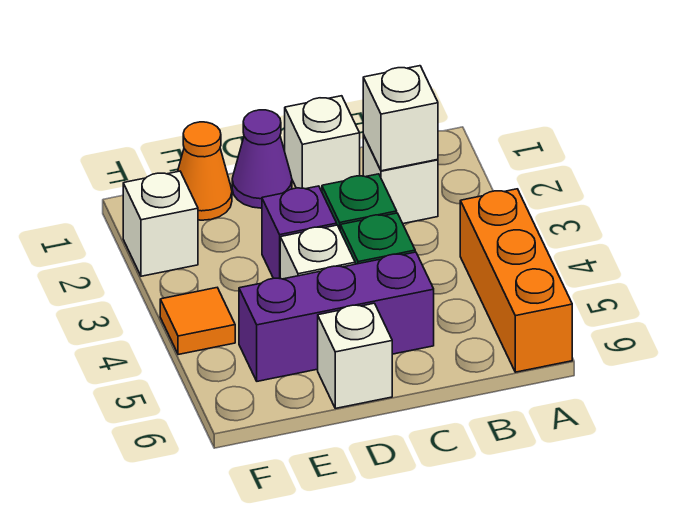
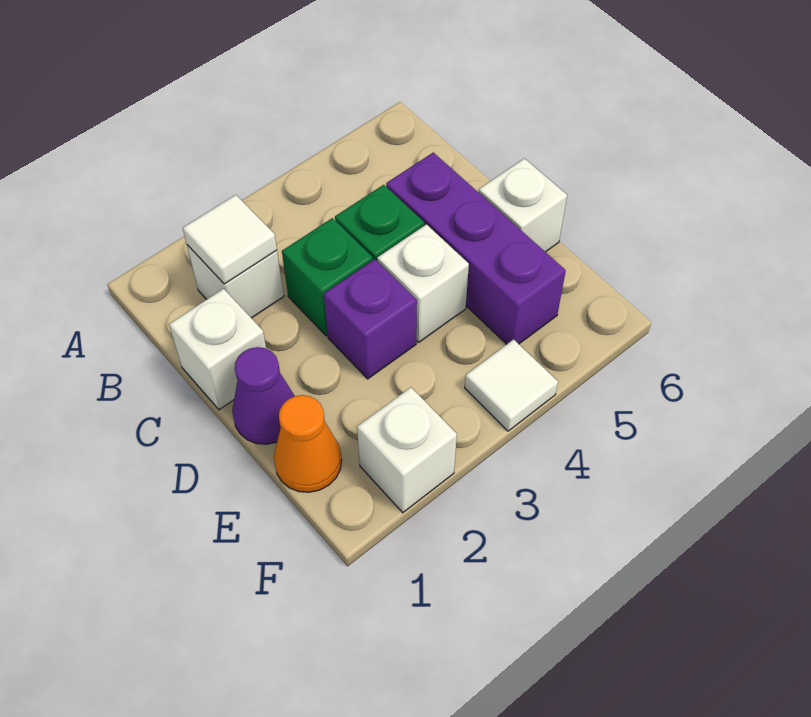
orange 1x3 brick [460,189,572,372] -> none
white 1x1 brick [363,66,438,171] -> white 1x1 tile [183,195,277,284]
orange 1x1 tile [160,288,235,355] -> white 1x1 tile [465,339,558,431]

